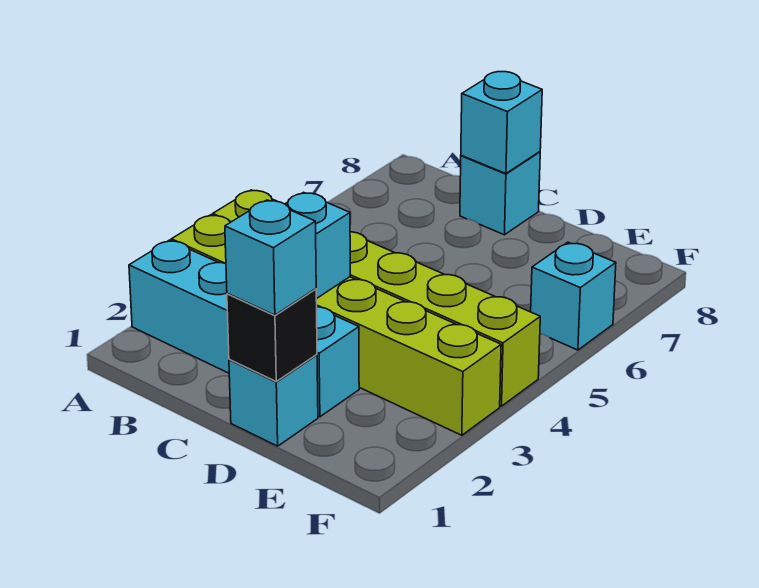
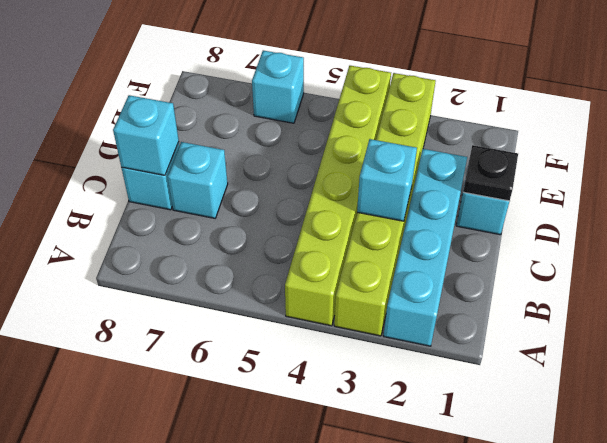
black 1x1 brick [227,289,317,381] -> black 1x1 plate [463,145,518,201]
cyan 1x1 brick [225,200,316,315] -> cyan 1x1 brick moved to [167,142,228,218]

